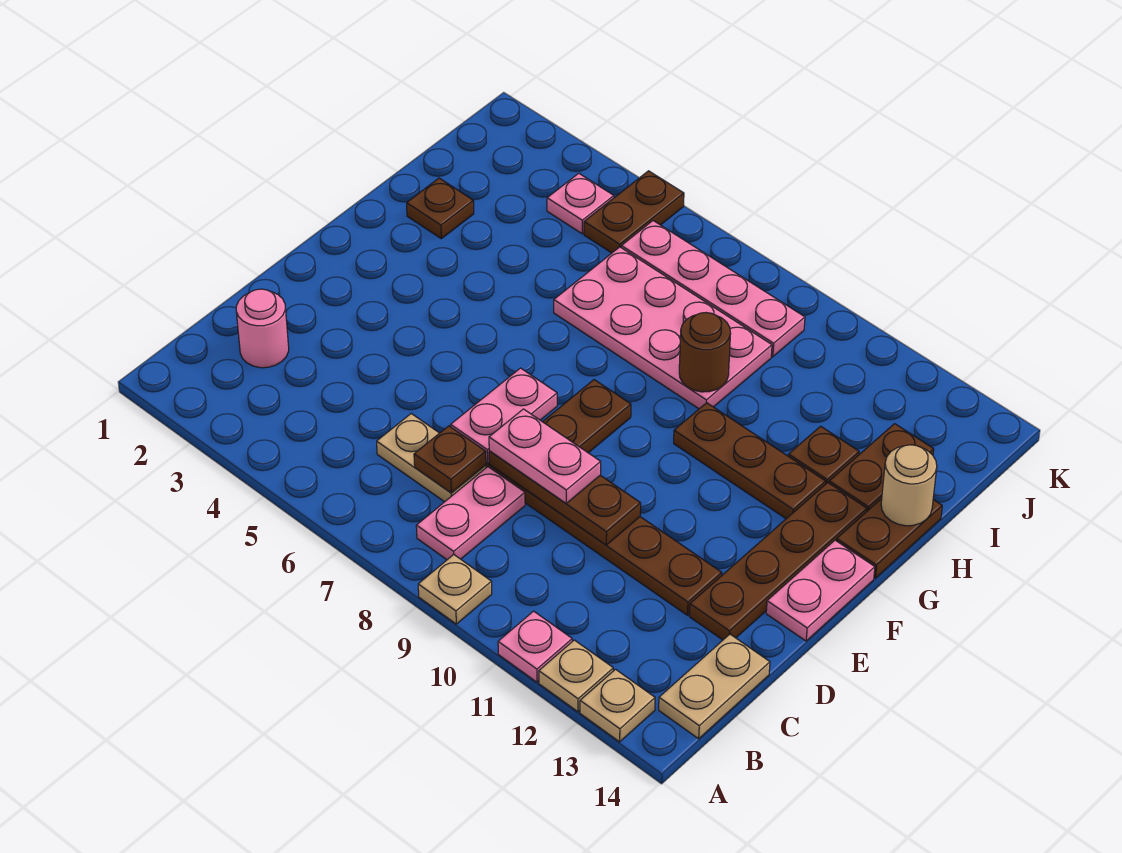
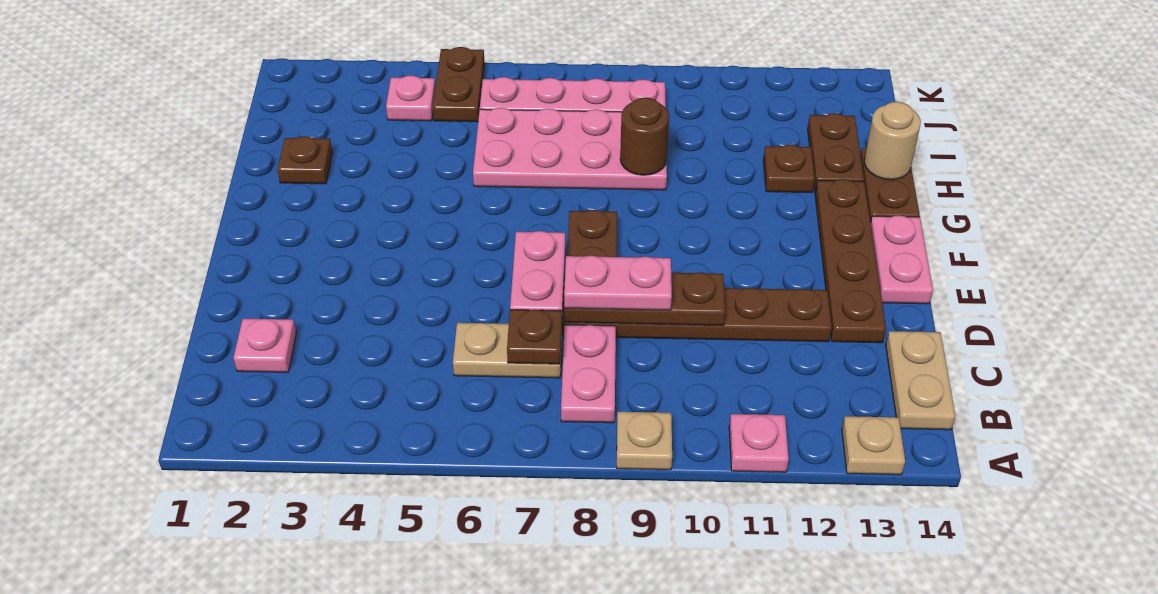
tan 1x1 plate [539,640,613,712] -> none
pink 1x1 round brick [236,289,289,368] -> pink 1x1 plate [233,319,296,372]
brown 1x3 plate [674,403,826,519] -> none

